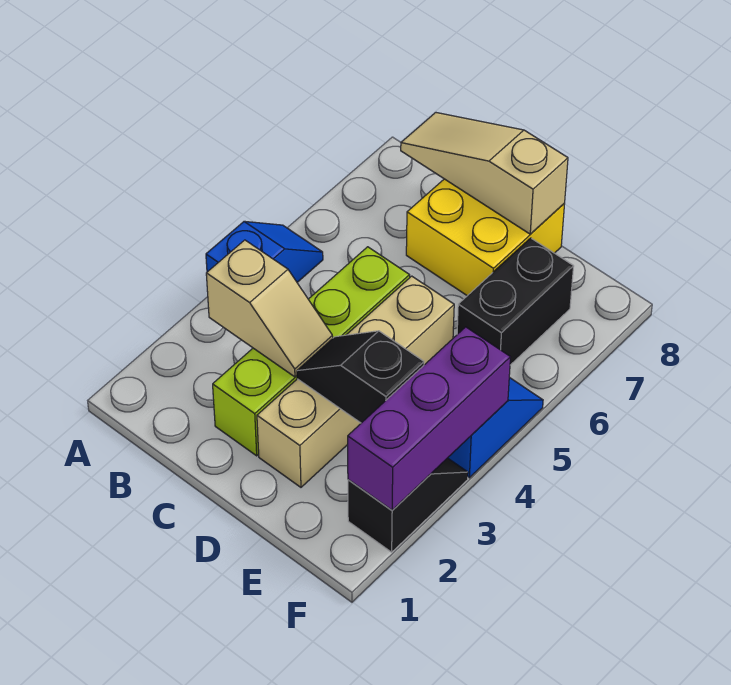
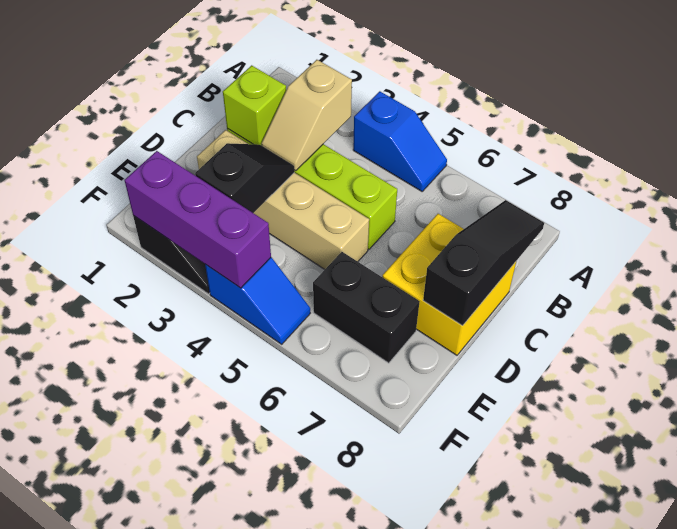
tan 1x3 slope [401,113,568,234] -> black 1x3 slope [423,200,544,326]
none -> lime 1x1 brick [223,65,286,145]

